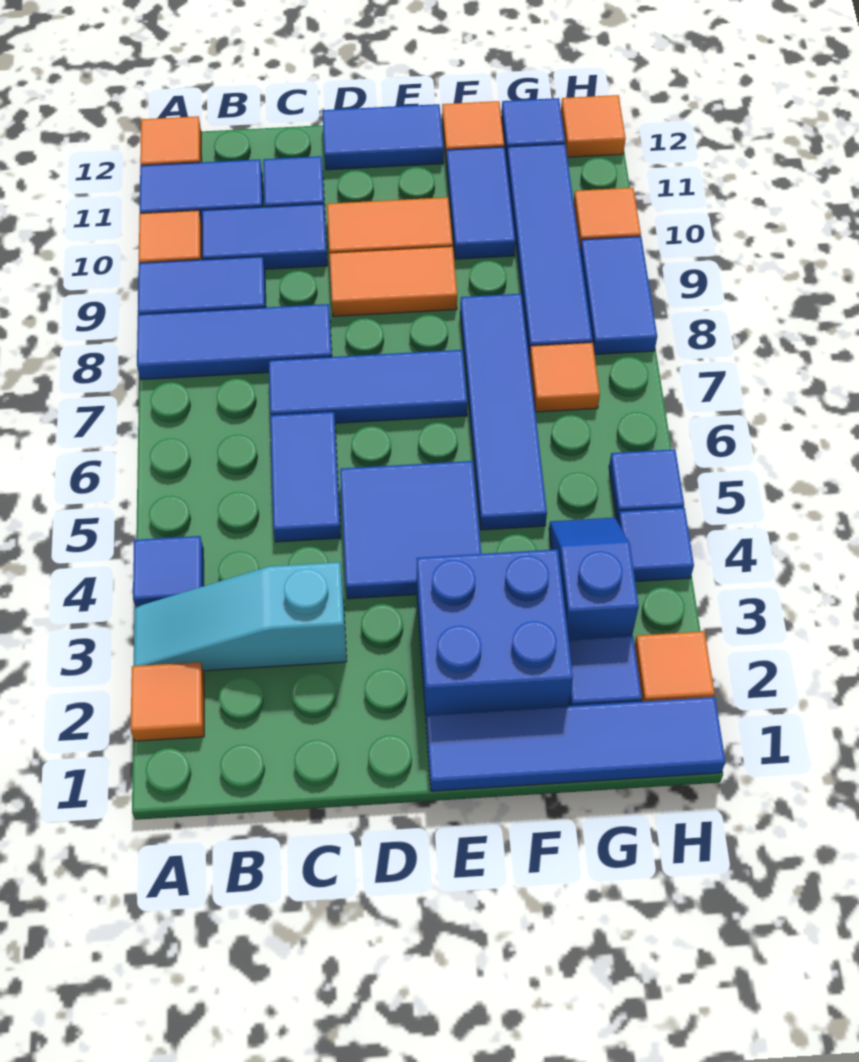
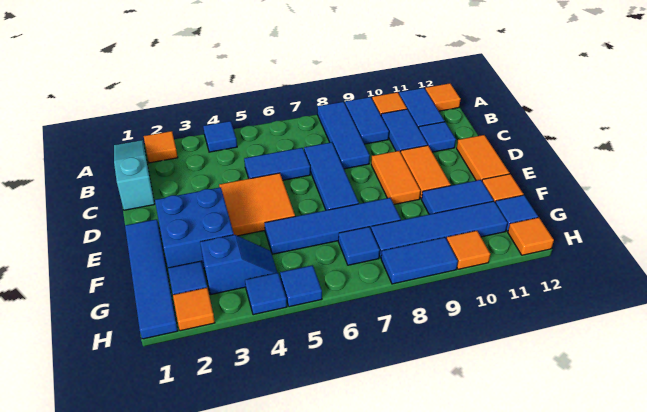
cyan 1x3 slope [134,562,347,671] -> cyan 1x3 slope moved to [114,140,155,210]
blue 2x2 tile [340,461,481,599] -> orange 2x2 tile [219,173,295,236]
blue 1x2 tile [322,104,444,170] -> orange 1x2 tile [457,135,510,181]
orange 1x1 tile [530,343,600,412] -> blue 1x1 tile [338,227,380,265]

